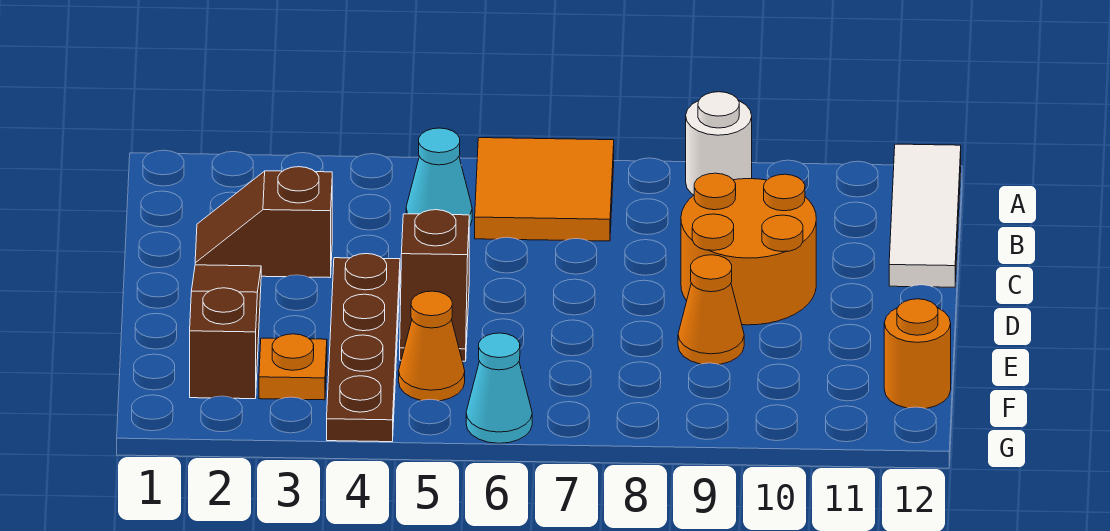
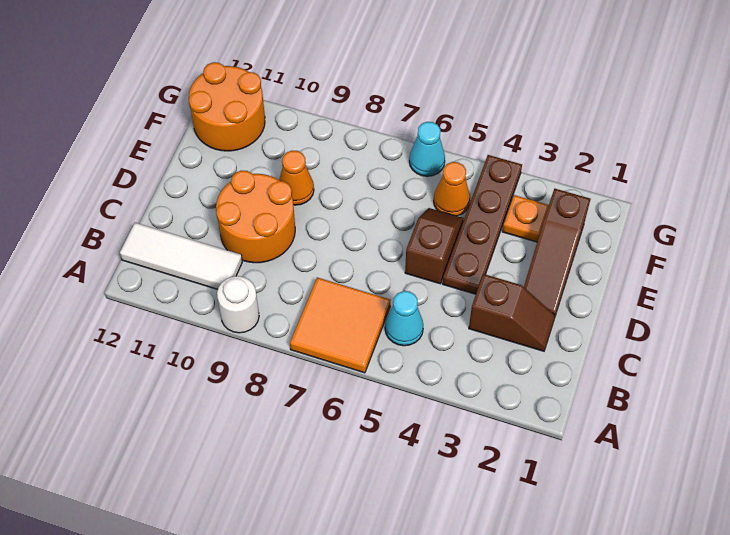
white 1x3 tile [889,144,961,287] -> white 1x3 tile turned to [120,223,242,289]
orange 1x1 round brick [884,299,951,409] -> orange 2x2 round brick [189,62,265,151]

